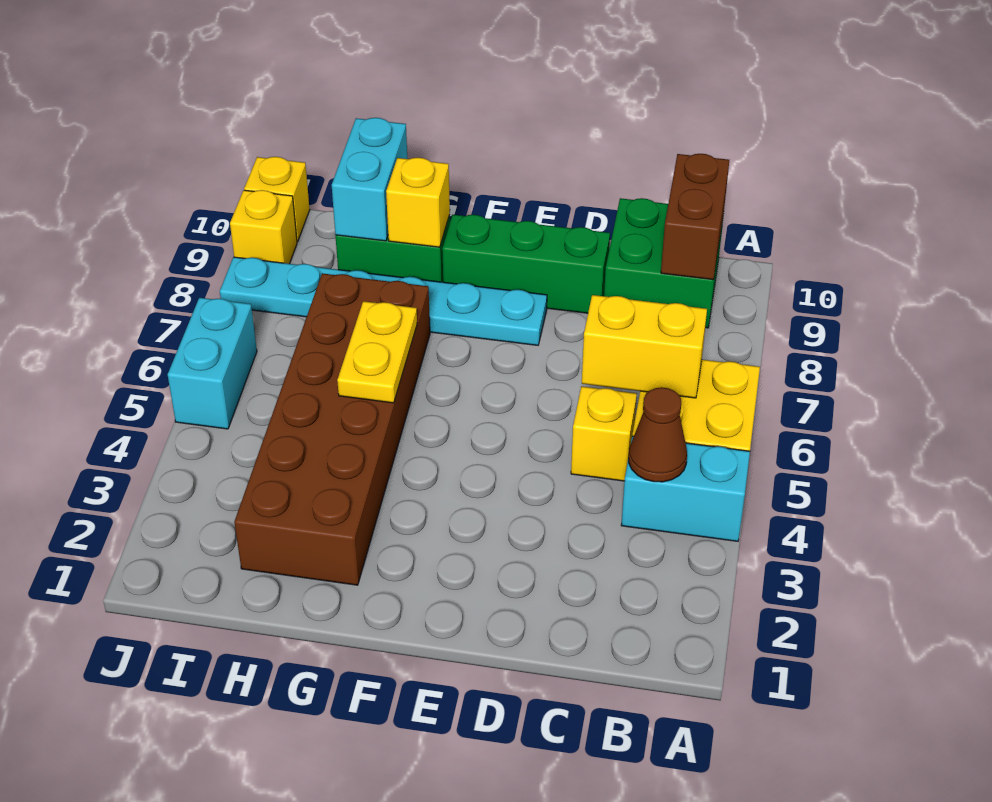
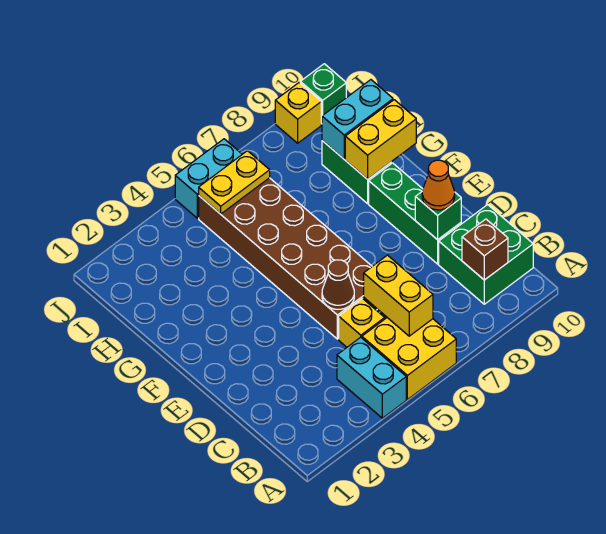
brown 1x1 cone [629,387,687,482] -> brown 1x1 cone moved to [322,260,354,309]
brown 1x2 brick [661,154,729,280] -> brown 1x1 brick [462,219,508,280]
none -> green 1x1 brick [415,192,461,240]
none -> orange 1x1 cone [422,160,455,210]
cyan 1x6 plate [220,257,547,345] -> none
brown 2x6 brick [234,273,430,585] -> brown 2x6 brick turned to [199,178,377,339]
yellow 1x2 plate [337,301,417,403] -> yellow 1x2 plate moved to [199,151,270,214]
yellow 1x1 brick [386,158,450,247] -> yellow 1x2 brick [345,100,416,179]
yellow 1x1 brick [244,157,310,242] -> green 1x1 brick [300,64,346,124]

